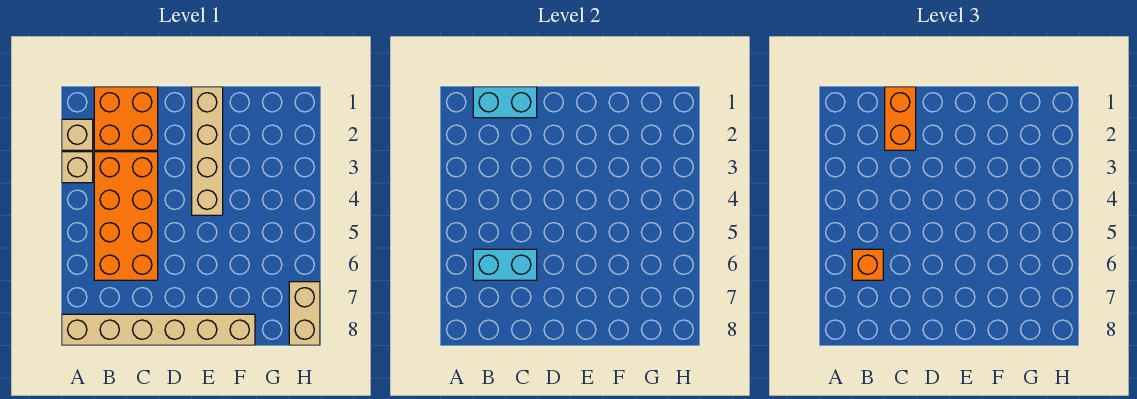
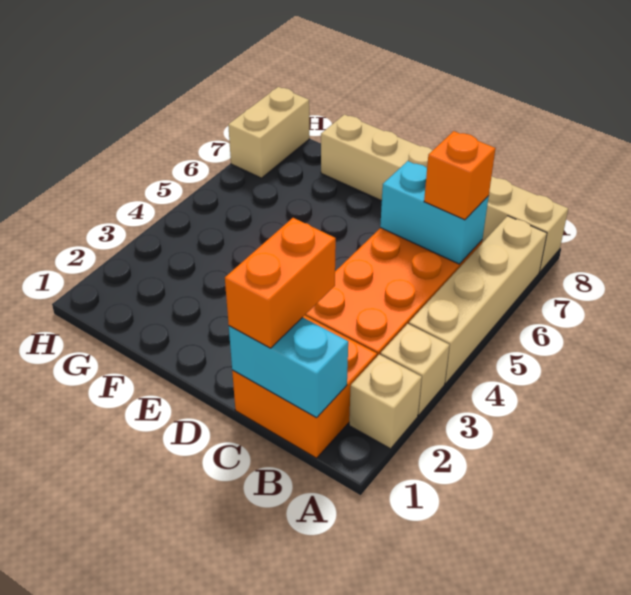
tan 1x4 brick [192,87,223,215] -> tan 1x4 brick moved to [409,216,547,384]

